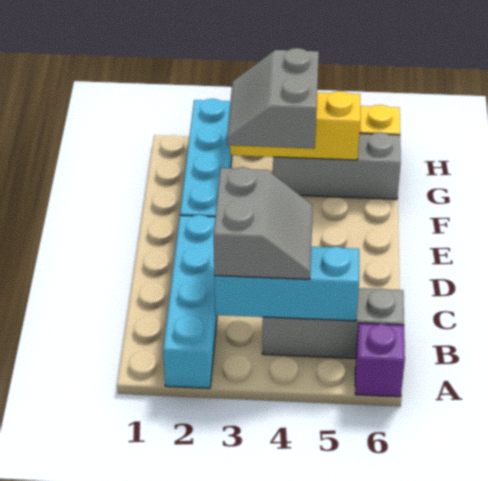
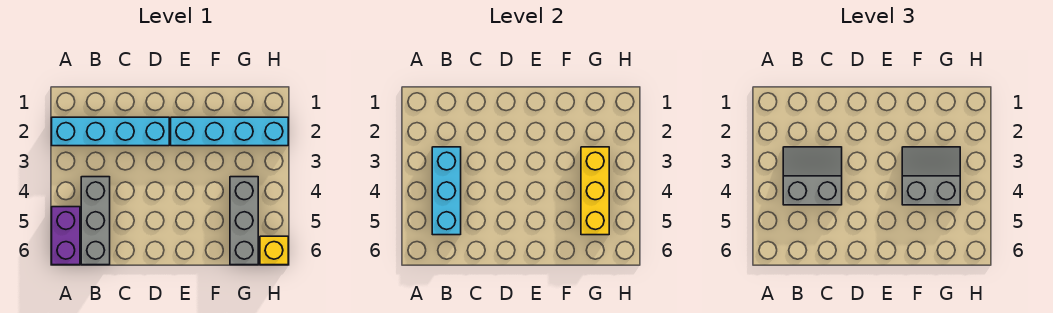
purple 1x1 brick [355,323,405,397] -> purple 1x2 brick [52,207,80,265]
grey 2x2 slope [214,167,313,279] -> grey 2x2 slope turned to [783,147,842,205]

